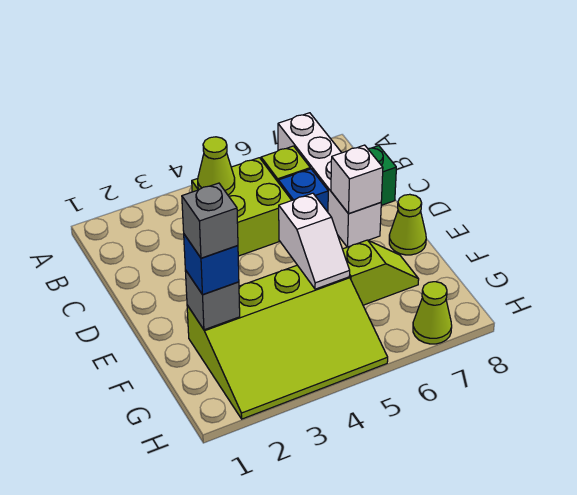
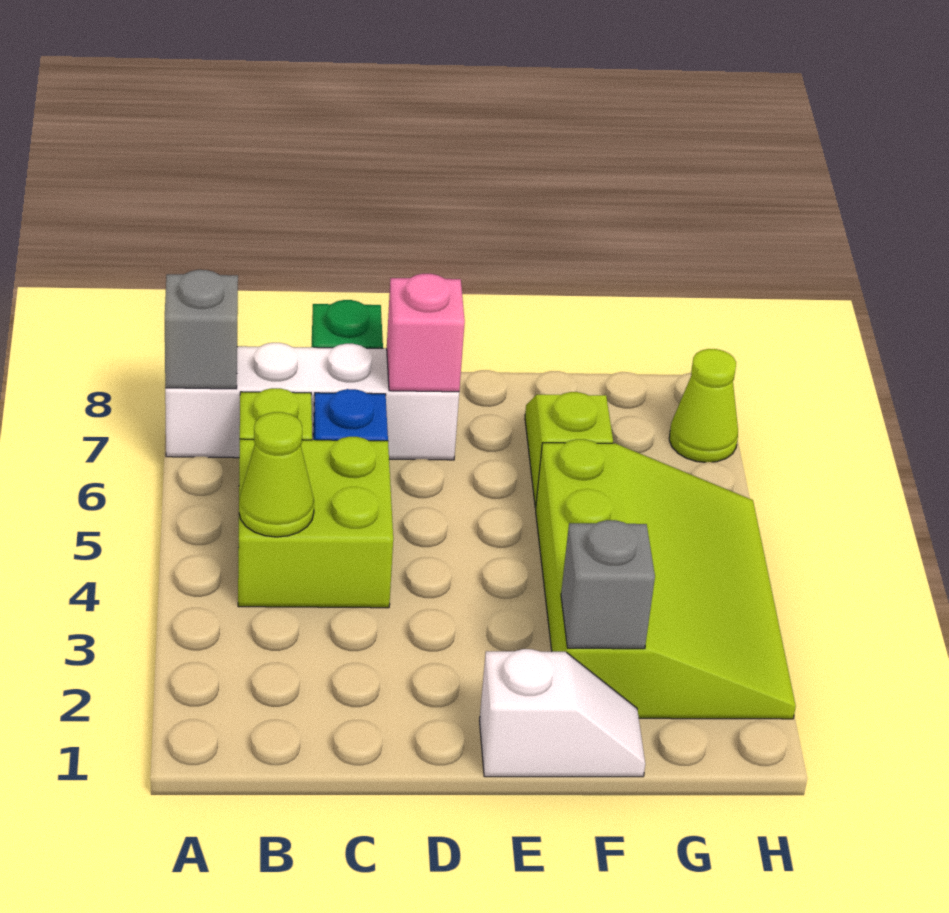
white 1x1 brick [331,145,383,214] -> pink 1x1 brick [387,274,465,392]
white 1x2 slope [279,193,350,289] -> white 1x2 slope moved to [479,649,645,777]
lime 1x1 cone [389,194,426,255] -> none
blue 1x1 brick [184,234,239,295] -> none
grey 1x1 brick [182,183,238,258] -> grey 1x1 brick moved to [165,270,238,389]

